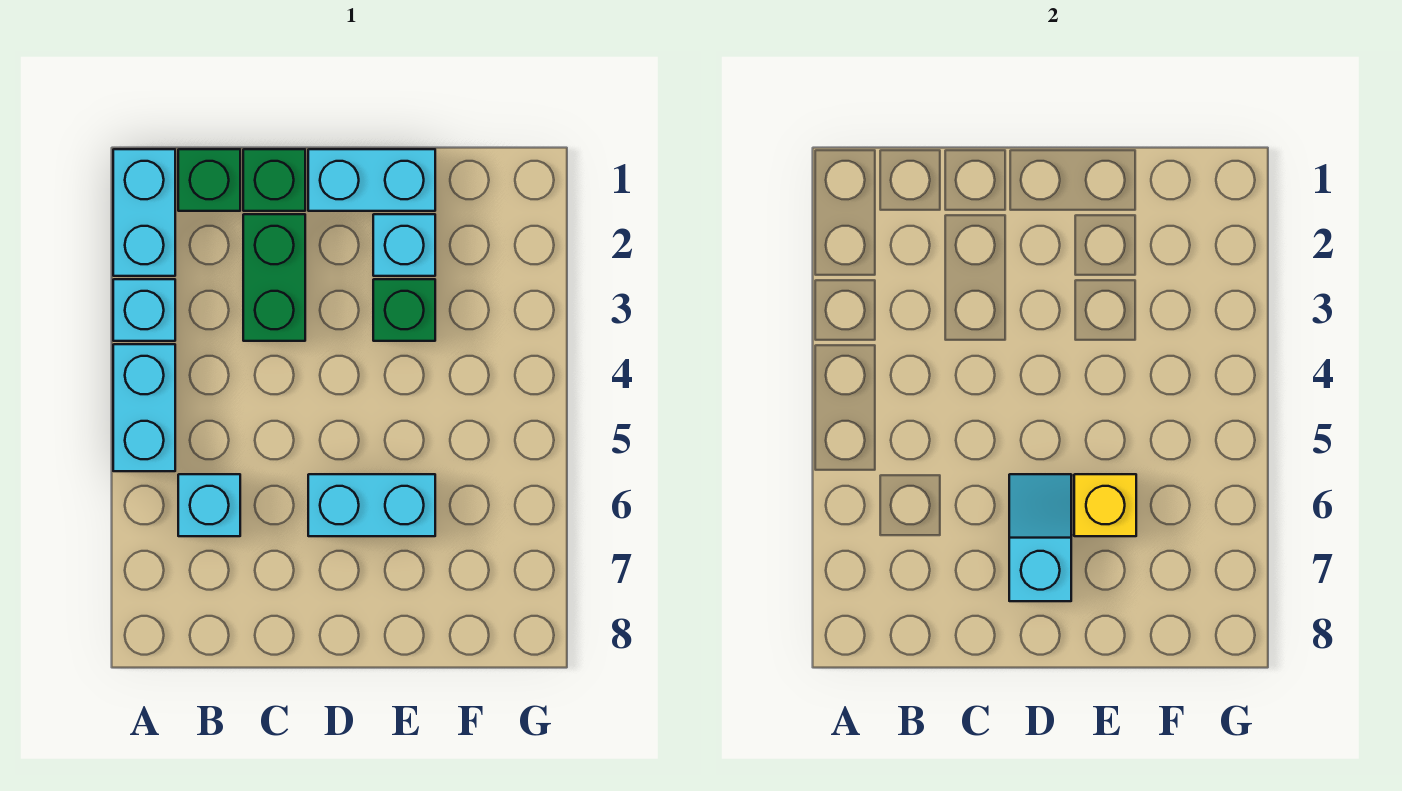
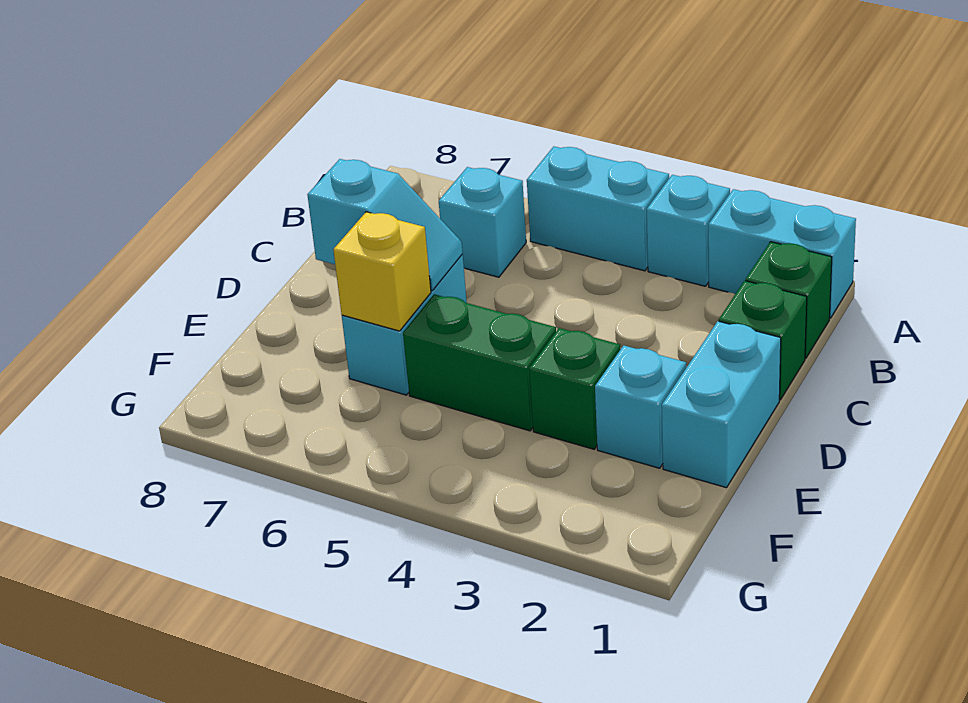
green 1x2 brick [243,214,305,341] -> green 1x2 brick moved to [403,294,556,431]

